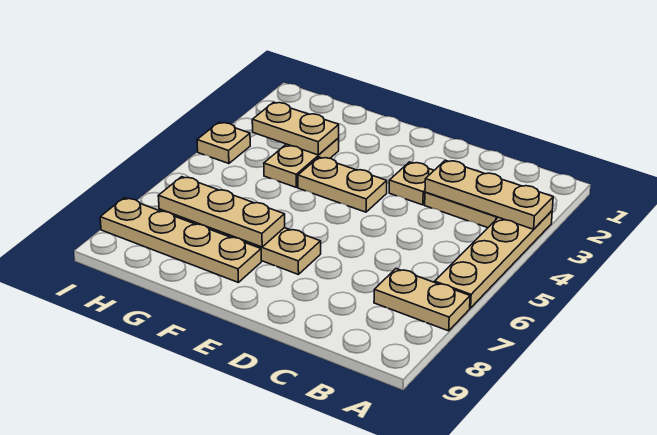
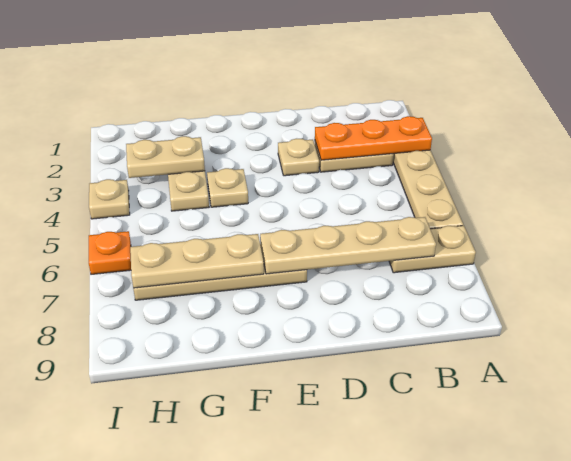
tan 1x3 plate [425,160,553,229] -> orange 1x3 plate [315,116,432,160]
tan 1x2 plate [298,157,387,212] -> tan 1x1 plate [207,168,248,207]
tan 1x4 plate [100,198,261,282] -> tan 1x4 plate moved to [260,217,436,274]
none -> orange 1x1 plate [89,231,131,274]

